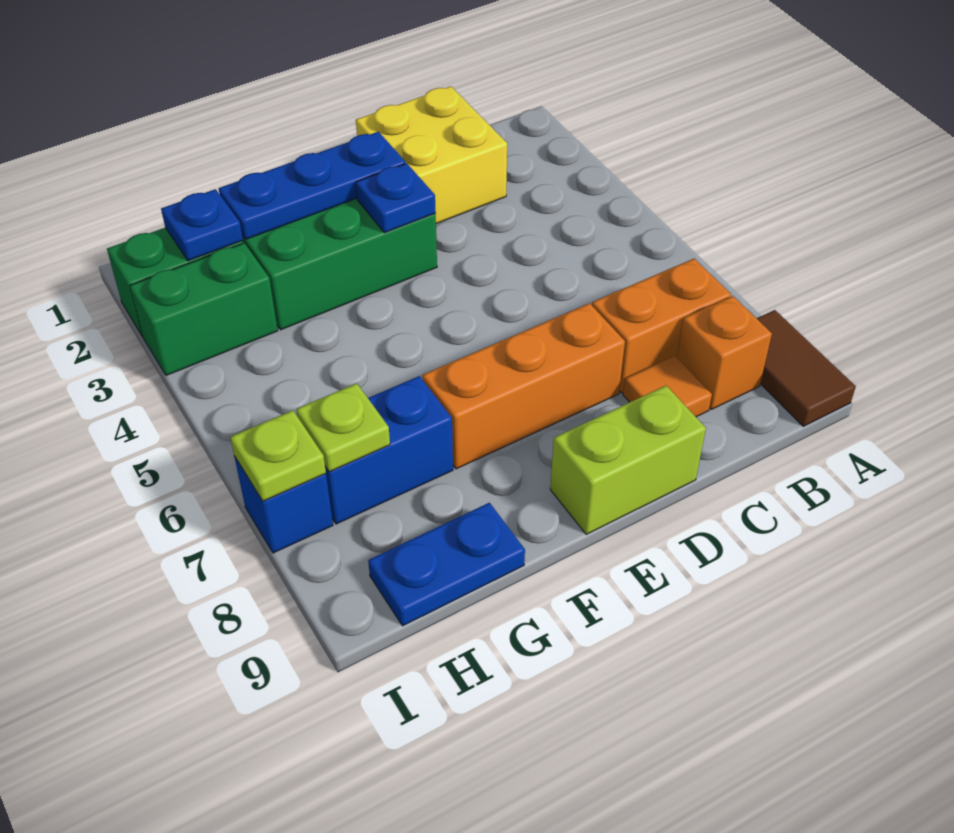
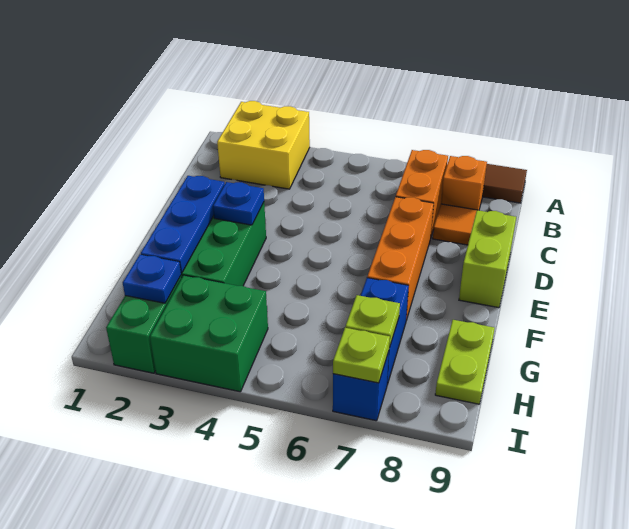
yellow 2x2 brick [356,86,507,224] -> yellow 2x2 brick moved to [217,101,310,189]
blue 1x2 plate [368,503,525,626] -> lime 1x2 plate [435,320,495,404]
green 1x2 brick [130,243,278,375] -> green 2x2 brick [150,275,268,392]

